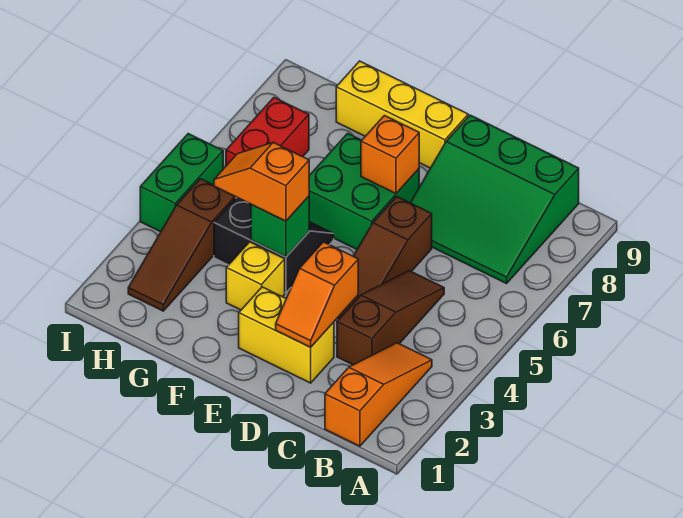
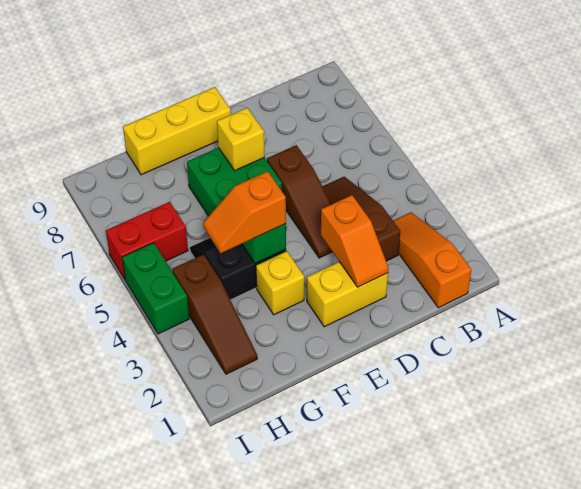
green 3x3 slope [410,115,579,284] -> none
orange 1x1 brick [361,116,419,194] -> yellow 1x1 brick [217,108,265,170]
red 1x2 brick [226,98,309,166] -> red 1x2 brick turned to [106,202,188,279]

